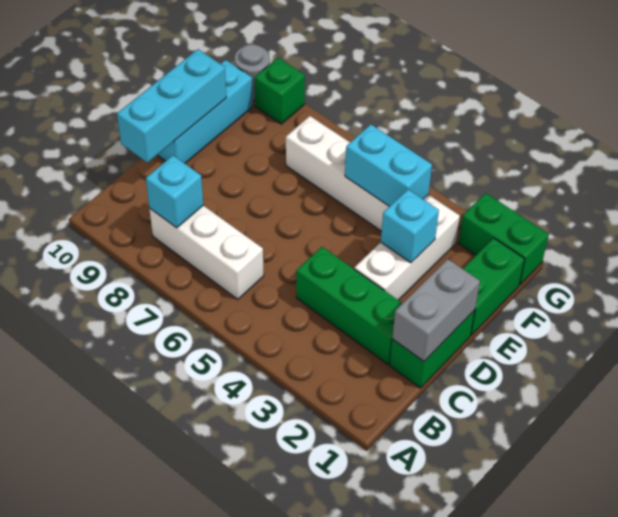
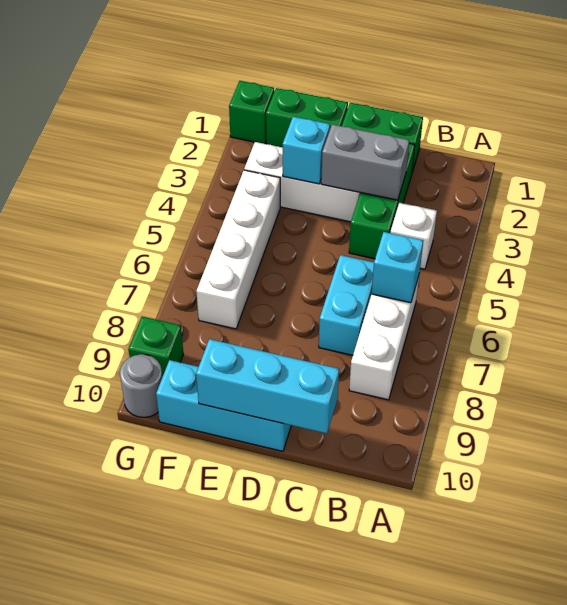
none -> white 1x1 brick [390,203,437,269]
cyan 1x1 brick [146,156,203,228] -> cyan 1x1 brick moved to [372,232,423,303]
grey 1x2 brick [392,259,480,361] -> grey 1x2 brick moved to [321,124,409,200]
cyan 1x2 brick [345,124,432,207] -> cyan 1x2 brick moved to [319,255,374,355]
green 1x2 brick [458,193,549,285] -> green 1x1 brick [229,81,274,144]

